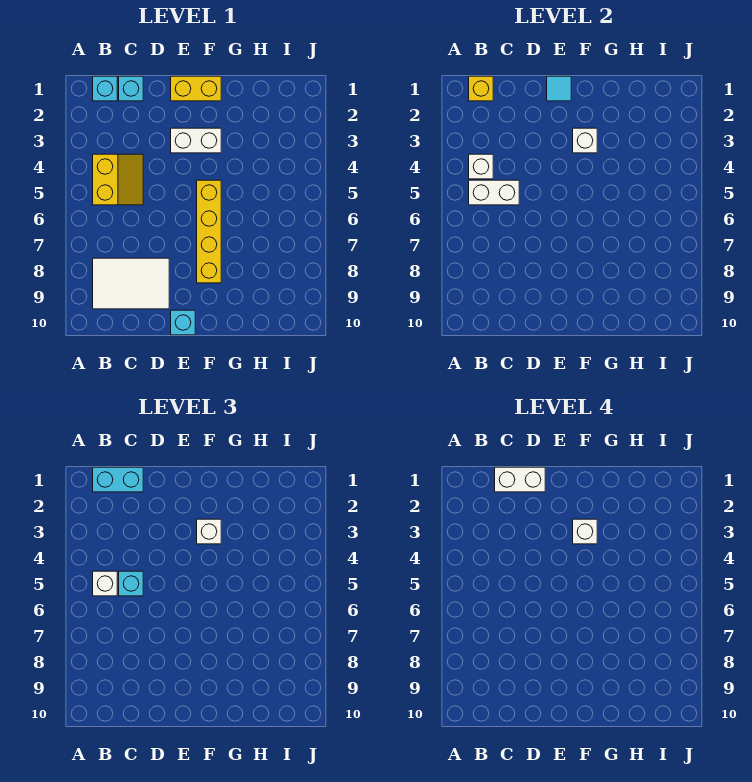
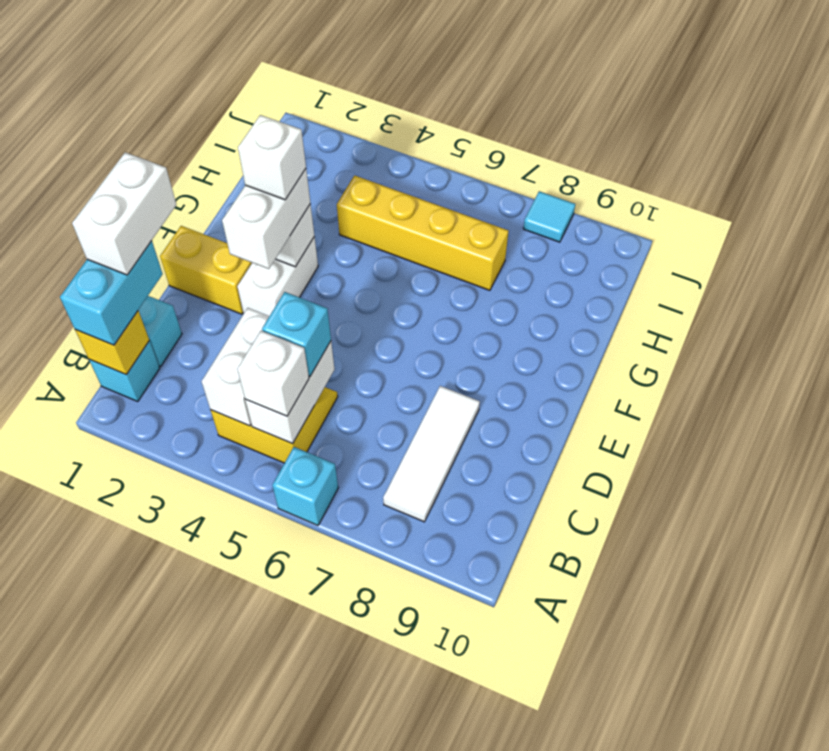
white 1x1 brick [469,154,493,179] -> white 1x2 brick [202,308,269,426]
white 2x3 tile [93,258,169,309] -> white 1x3 tile [383,386,480,522]
yellow 1x2 brick [171,76,221,101] -> yellow 1x2 brick turned to [160,226,252,314]
cyan 1x1 tile [547,76,571,101] -> cyan 1x1 tile moved to [523,191,575,242]
cyan 1x1 brick [171,310,195,335] -> cyan 1x1 brick moved to [272,447,338,525]
white 1x1 brick [197,519,221,544] -> white 1x2 brick [222,169,310,269]
yellow 1x4 brick [197,180,221,283] -> yellow 1x4 brick moved to [337,175,509,290]

